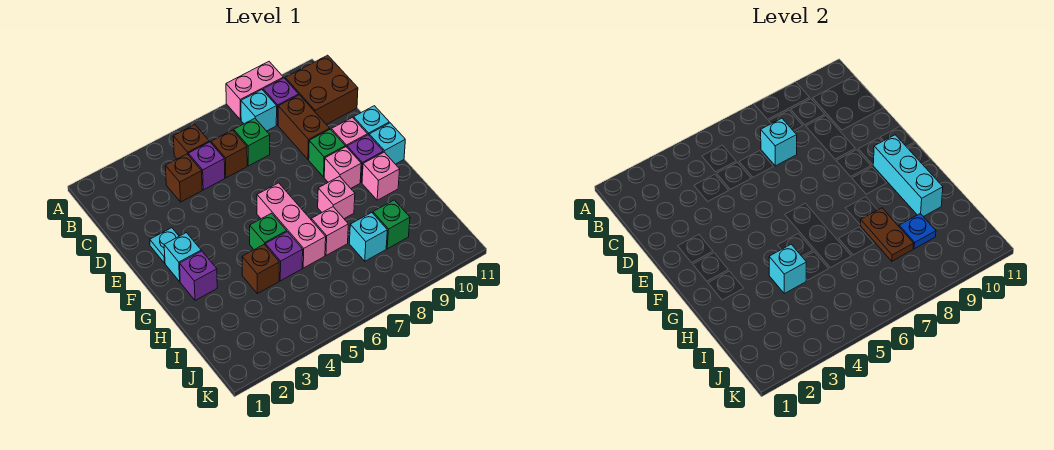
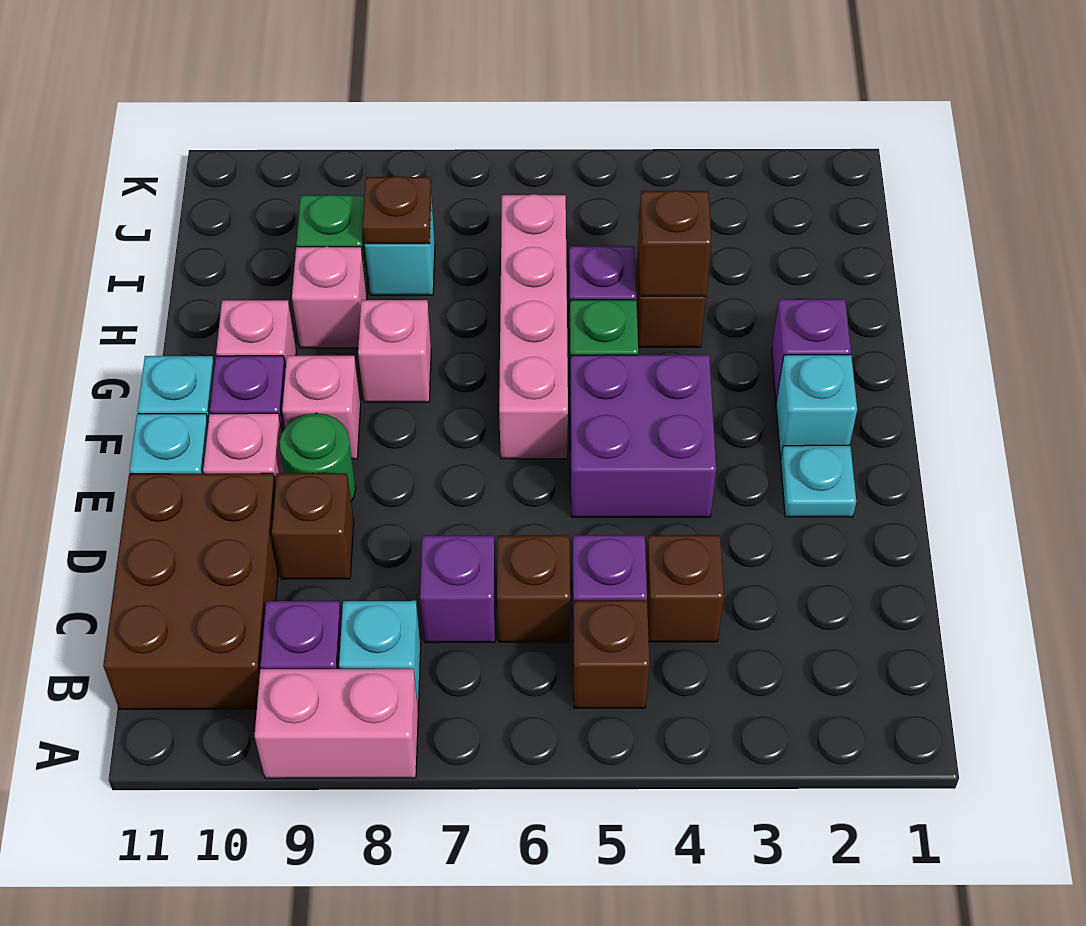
brown 2x2 brick [285,55,358,124] -> brown 2x3 brick [103,473,279,709]
green 1x1 brick [234,118,270,166] -> purple 1x1 brick [420,536,496,643]
cyan 1x1 brick [761,118,797,166] -> none
brown 1x2 brick [278,95,330,160] -> brown 1x1 brick [272,473,354,579]
none -> purple 2x2 brick [570,355,716,517]
green 1x1 brick [309,129,345,177] -> green 1x1 round brick [280,413,356,501]
pink 1x3 brick [257,183,326,268] -> pink 1x4 brick [499,194,568,459]
cyan 1x3 brick [873,135,943,217] -> none
cyan 1x1 brick [769,244,806,294] -> brown 1x1 brick [638,190,712,296]
pink 1x1 brick [311,207,348,255] -> pink 1x1 brick moved to [292,247,367,348]
brown 1x2 plate [860,208,914,261] -> brown 1x1 plate [363,176,431,244]
blue 1x1 plate [899,213,936,249] -> none

